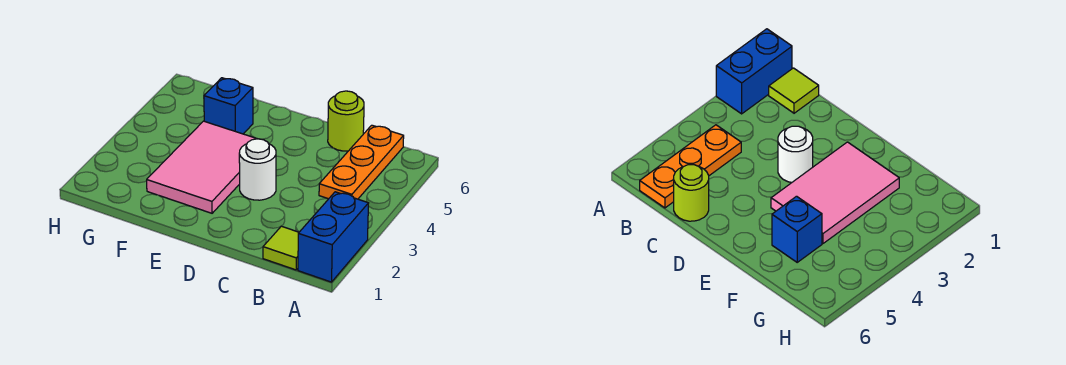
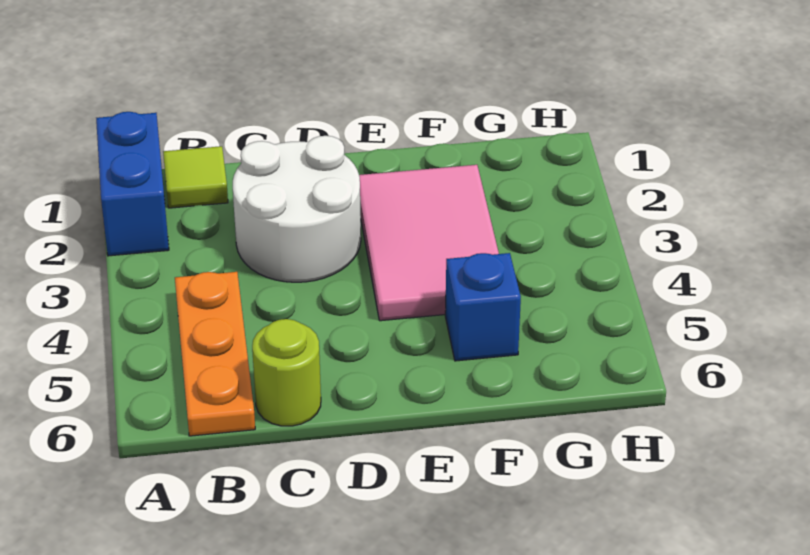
white 1x1 round brick [239,139,276,200] -> white 2x2 round brick [233,136,361,282]

